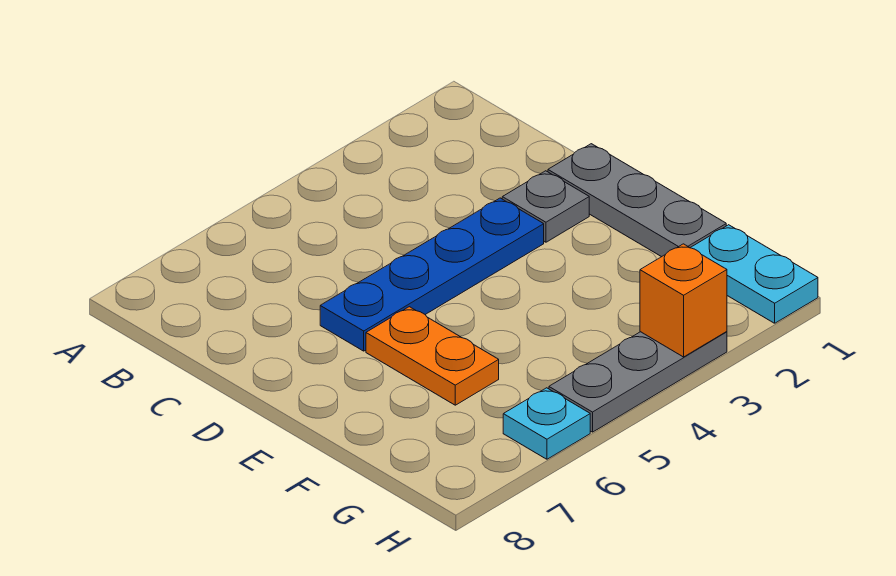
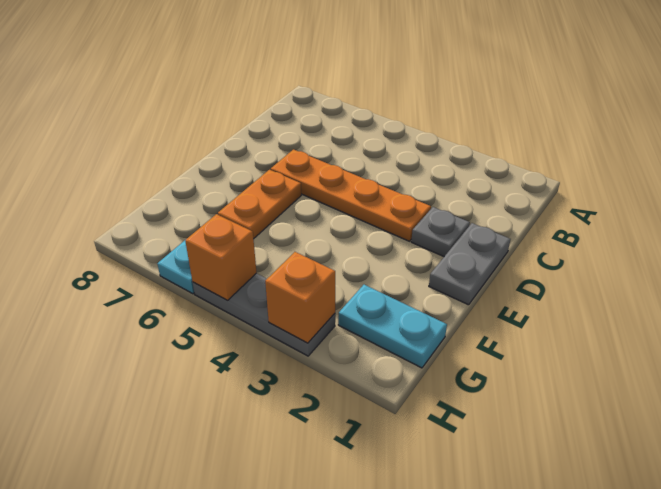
grey 1x3 plate [548,144,726,257] -> grey 1x2 plate [429,223,510,305]
blue 1x4 plate [320,198,544,351] -> orange 1x4 plate [271,150,431,241]
cyan 1x2 plate [690,225,818,323] -> cyan 1x2 plate turned to [338,285,447,368]
none -> orange 1x1 brick [185,214,257,300]

